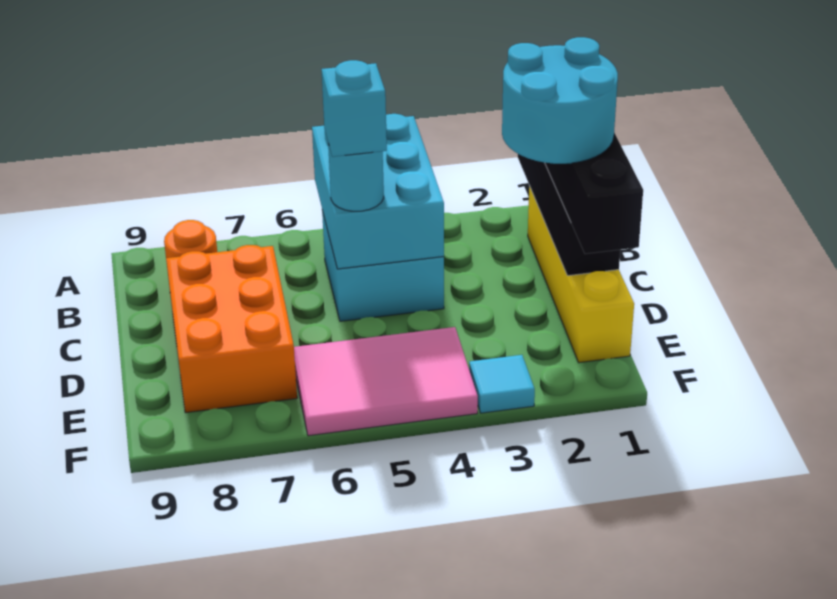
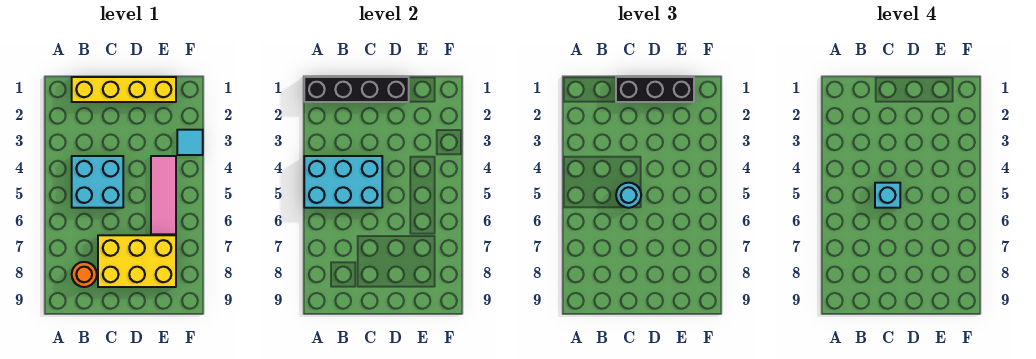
cyan 2x2 round brick [502,37,618,164] -> none
orange 2x3 brick [166,245,297,413] -> yellow 2x3 brick [98,235,176,287]
pink 2x3 tile [294,327,478,436] -> pink 1x3 tile [151,156,176,234]

